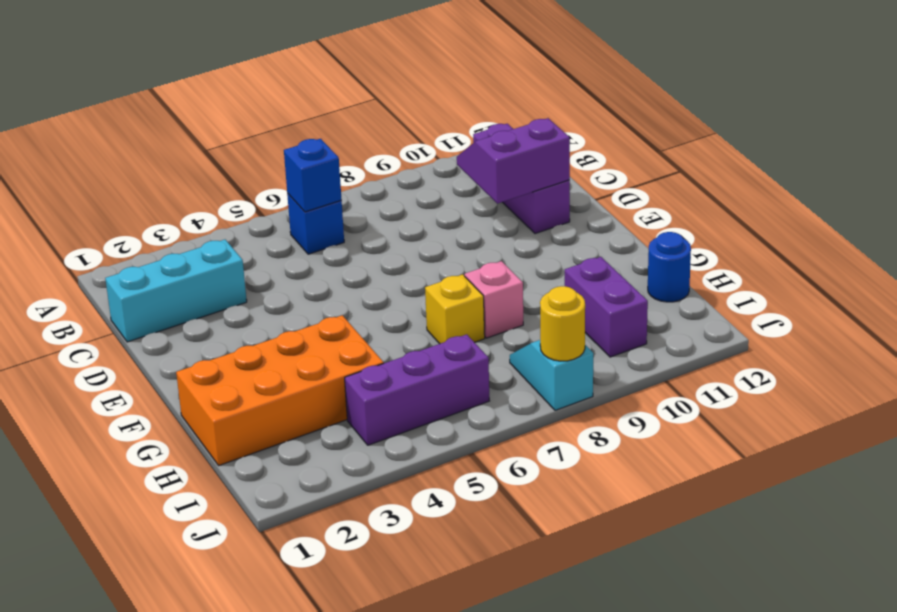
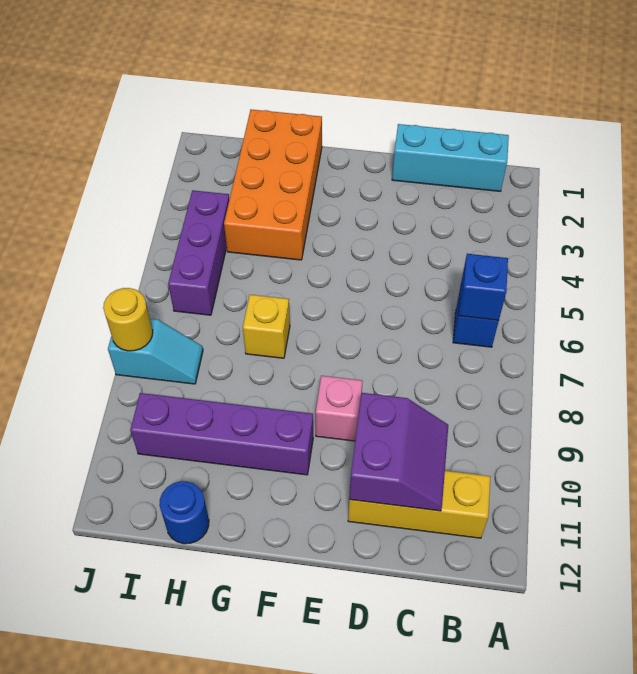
purple 1x3 brick [473,124,570,234] -> yellow 1x3 brick [348,471,491,538]
cyan 1x3 brick [105,240,247,342] -> cyan 1x3 brick turned to [392,124,509,191]
pink 1x1 brick [465,261,523,338] -> pink 1x1 brick moved to [316,376,363,441]
purple 1x2 brick [565,257,648,357] -> purple 1x4 brick [130,393,313,475]

